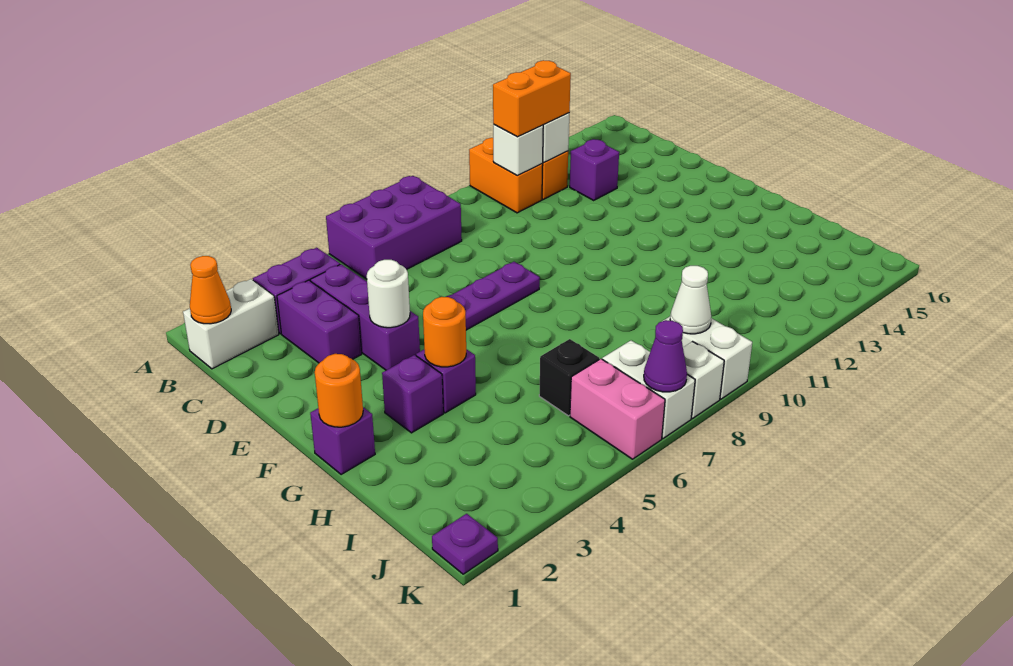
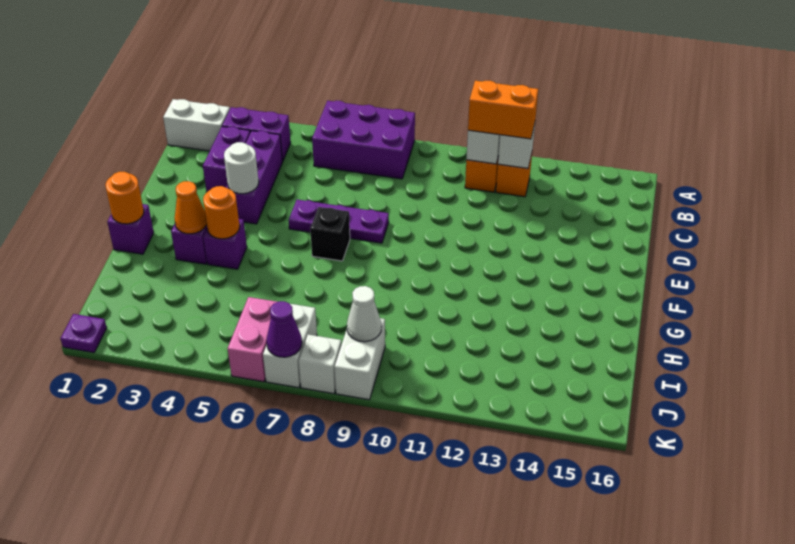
orange 1x1 cone [190,256,231,324] -> orange 1x1 cone moved to [175,181,207,234]
purple 1x1 brick [570,139,619,200] -> none
black 1x1 brick [539,339,599,416] -> black 1x1 brick moved to [310,207,350,261]

